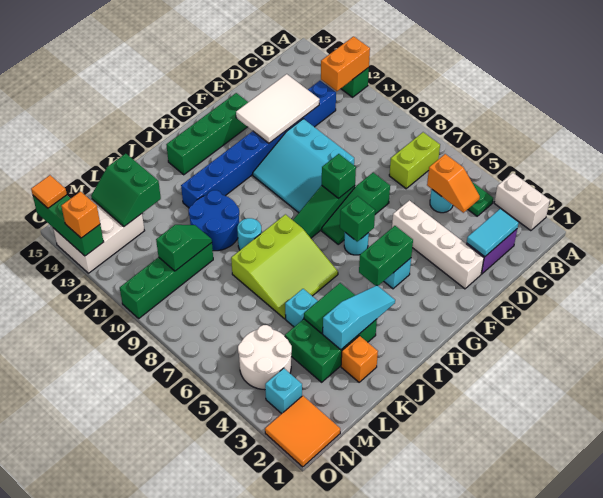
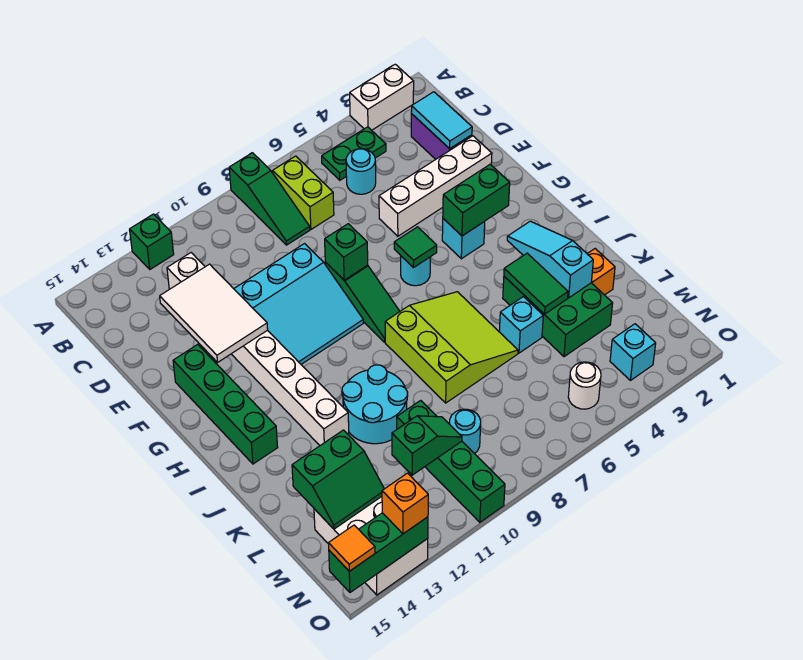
orange 1x2 brick [321,36,370,91] -> none
orange 1x2 slope [427,154,480,213] -> none
blue 1x8 brick [181,81,336,208] -> white 1x8 brick [167,253,349,445]
green 1x3 slope [322,173,390,244] -> green 1x3 slope moved to [229,153,310,245]
green 1x2 brick [359,226,413,286] -> green 1x2 brick turned to [443,164,510,236]
green 1x1 brick [340,196,375,241] -> green 1x1 tile [394,227,437,268]
cyan 1x1 round brick [237,218,262,250] -> cyan 1x1 round brick moved to [449,409,481,454]
blue 2x2 round brick [189,190,239,251] -> cyan 2x2 round brick [342,365,408,444]
green 1x2 slope [156,225,212,271] -> green 1x2 slope turned to [392,416,462,475]
white 2x2 round brick [238,325,292,390] -> white 1x1 round brick [568,362,601,409]
orange 2x2 tile [265,396,340,467] -> none

